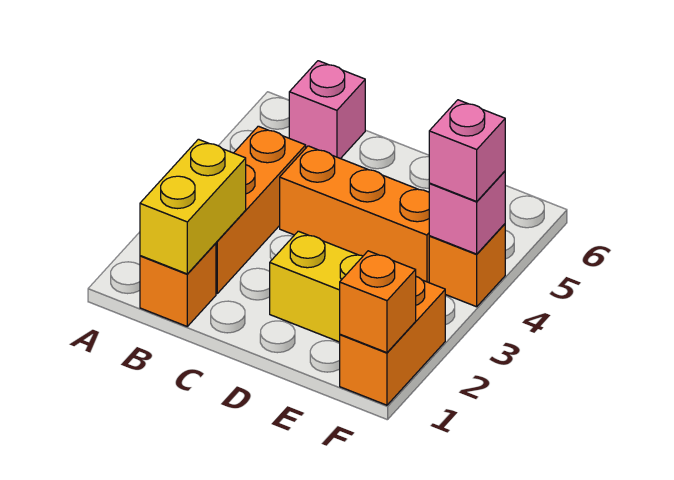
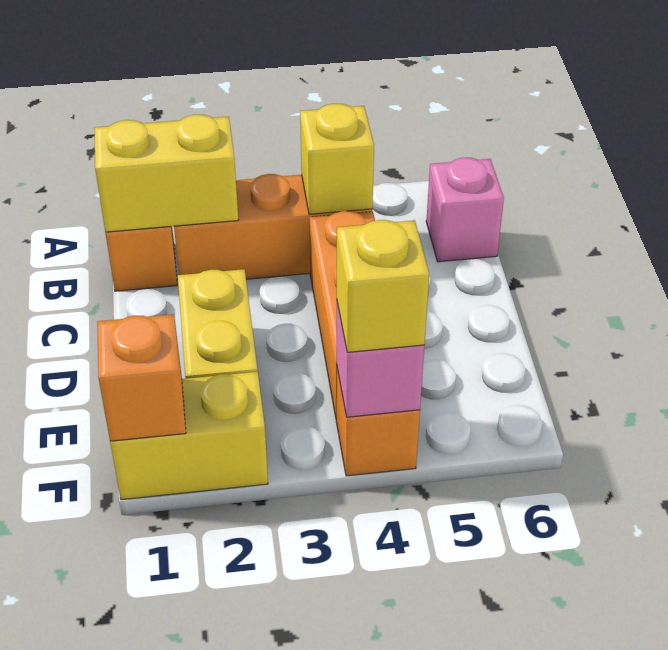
none -> yellow 1x1 brick [300,104,374,214]
orange 1x2 brick [340,277,445,405] -> yellow 1x2 brick [110,372,268,500]
pink 1x1 brick [429,100,505,201] -> yellow 1x1 brick [337,220,429,352]

